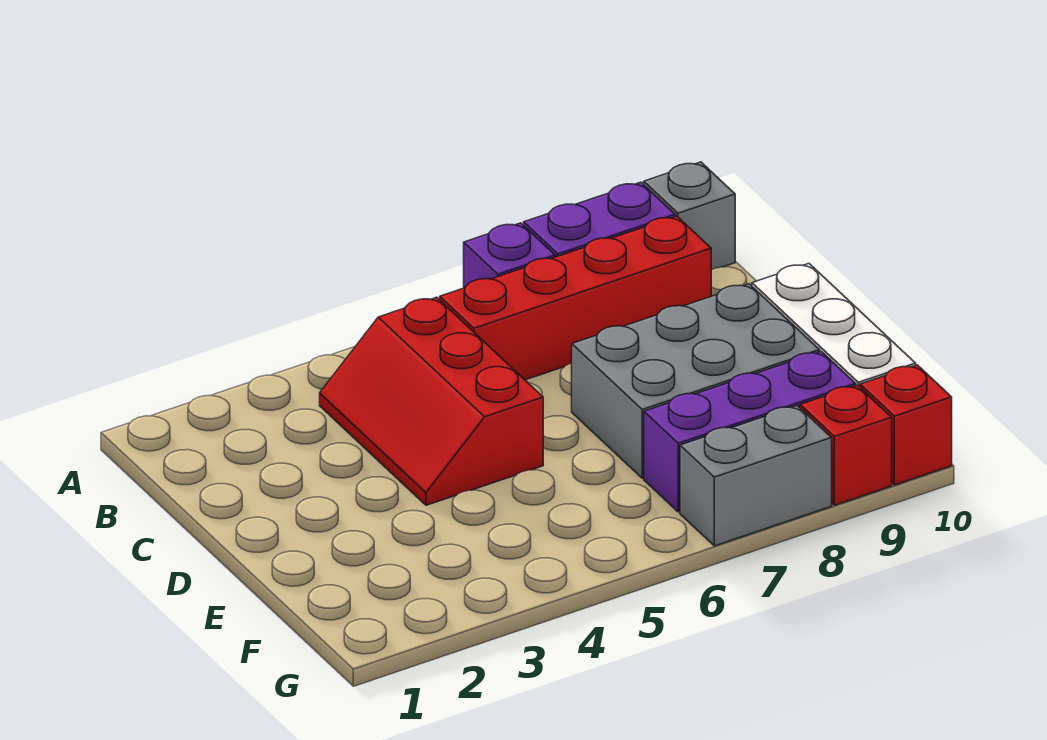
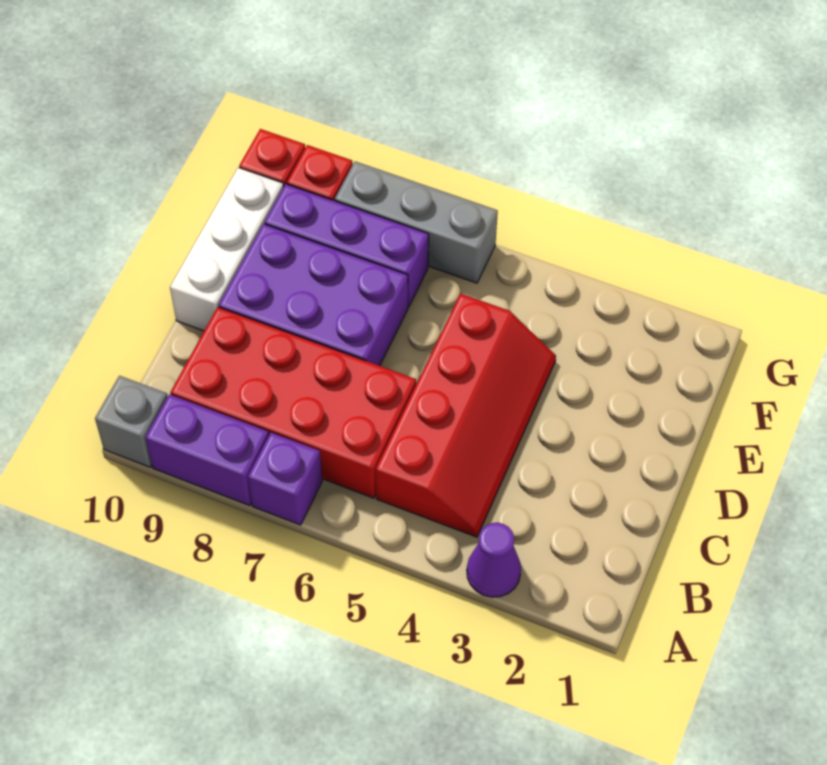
none -> purple 1x1 cone [467,523,521,597]
red 2x3 slope [320,297,543,505] -> red 2x4 slope [376,294,556,537]
red 1x4 brick [440,216,711,380] -> red 2x4 brick [170,307,416,498]
grey 2x3 brick [572,284,819,478] -> purple 2x3 brick [219,224,408,366]
grey 1x2 brick [680,406,832,546] -> grey 1x3 brick [335,161,498,283]

